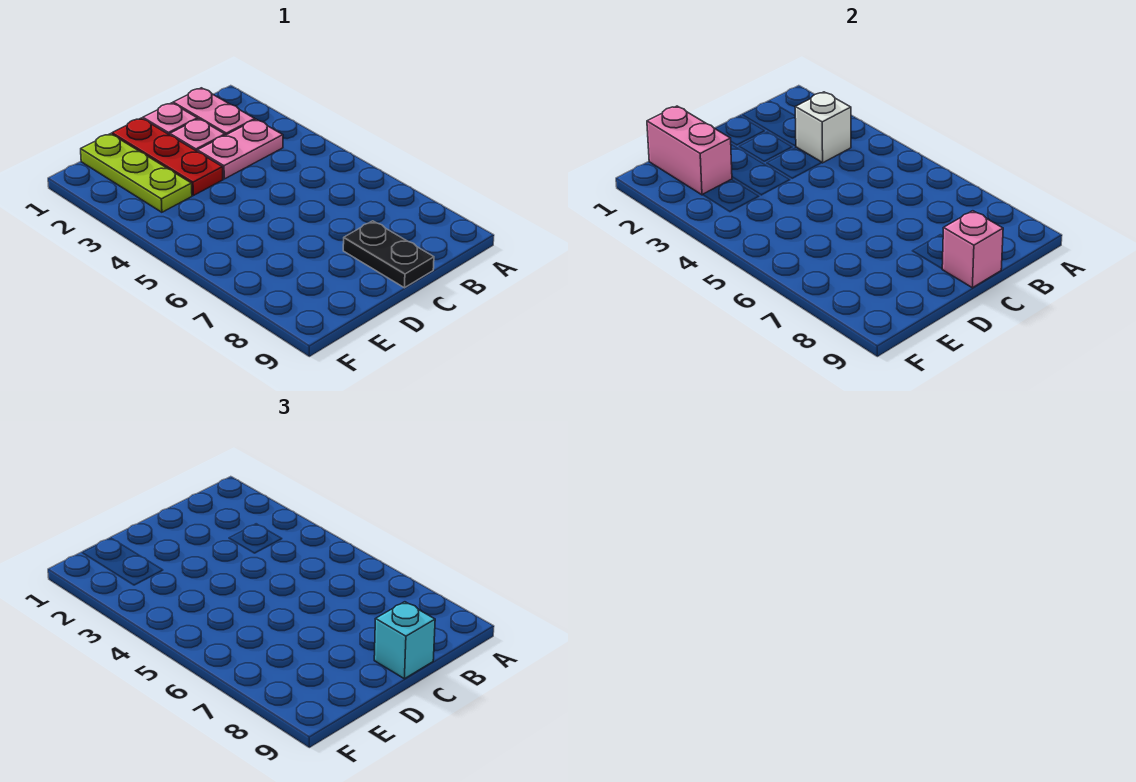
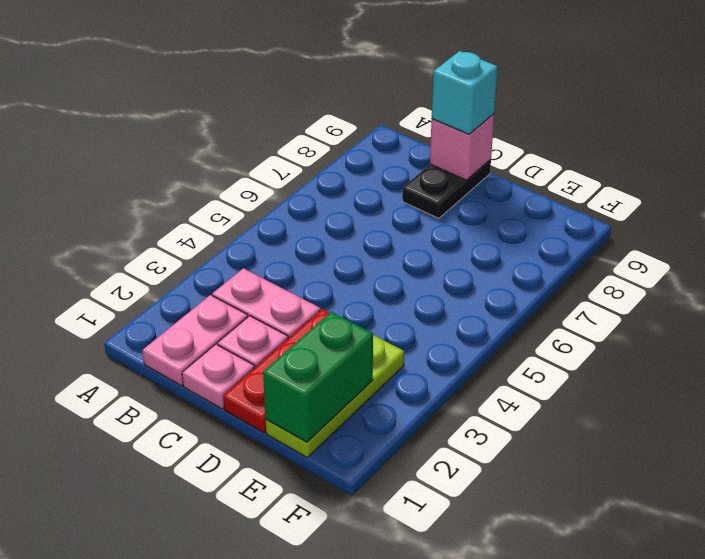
white 1x1 brick [795,92,851,163] -> none
pink 1x2 brick [647,106,732,195] -> green 1x2 brick [263,312,373,442]

